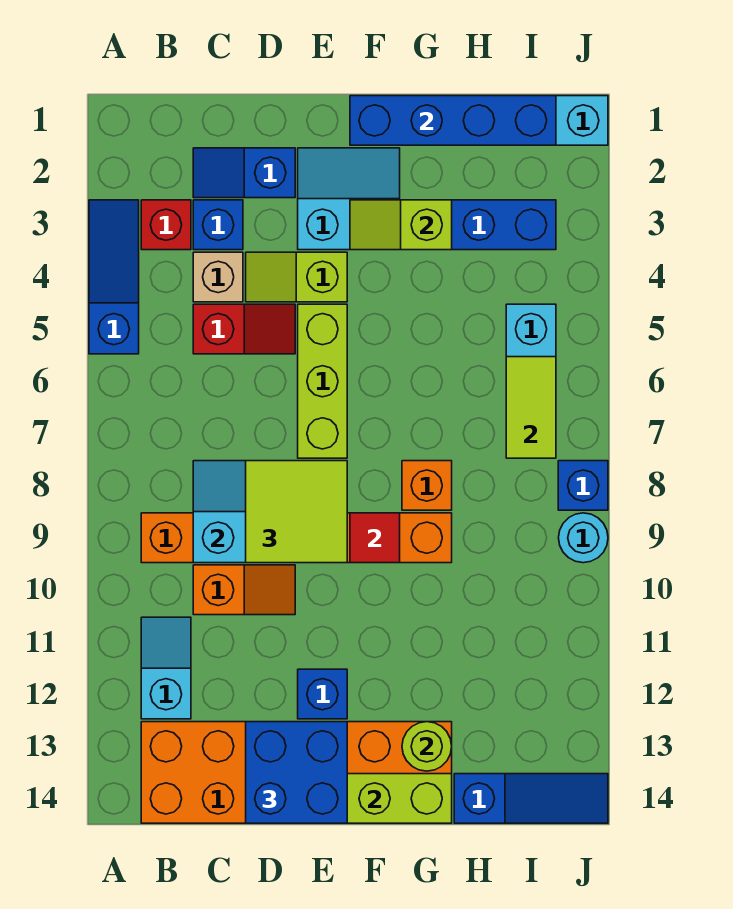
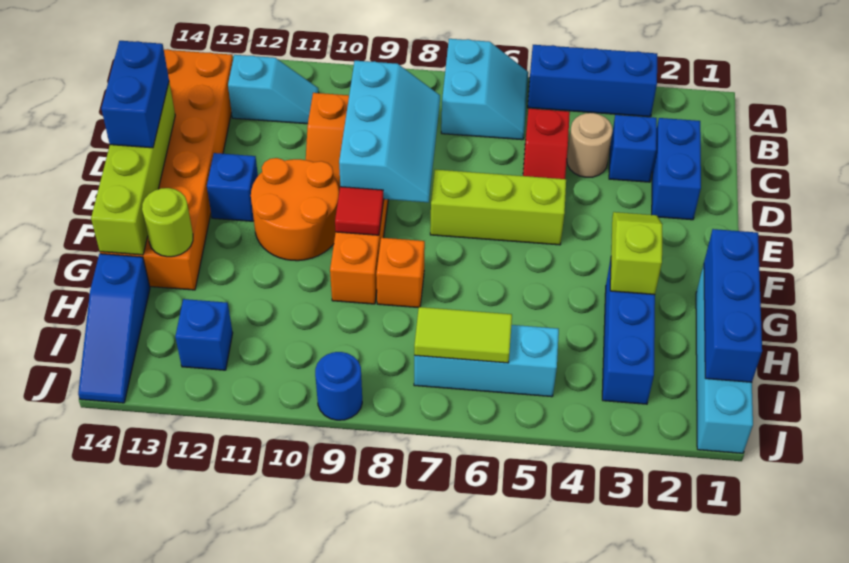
blue 1x3 slope [89,200,139,354] -> blue 1x3 brick [528,45,657,117]
red 1x1 brick [141,200,191,250] -> none
blue 1x2 slope [193,148,295,198] -> blue 1x2 brick [652,118,701,220]
tan 1x1 brick [193,252,243,302] -> tan 1x1 round brick [567,113,613,177]
lime 1x2 slope [246,252,347,302] -> none
lime 2x2 tile [246,461,347,563] -> none
blue 2x2 brick [246,722,347,823] -> blue 1x2 brick [101,41,169,148]
cyan 2x2 slope [298,148,400,250] -> cyan 2x2 slope moved to [441,39,528,140]
none -> orange 2x2 round brick [251,158,339,261]
blue 1x4 brick [350,96,556,145] -> blue 1x3 brick [704,229,762,382]
blue 1x1 brick [558,461,608,510] -> blue 1x1 brick moved to [175,299,233,370]
cyan 1x1 round brick [559,513,608,563] -> blue 1x1 round brick [315,352,362,420]

